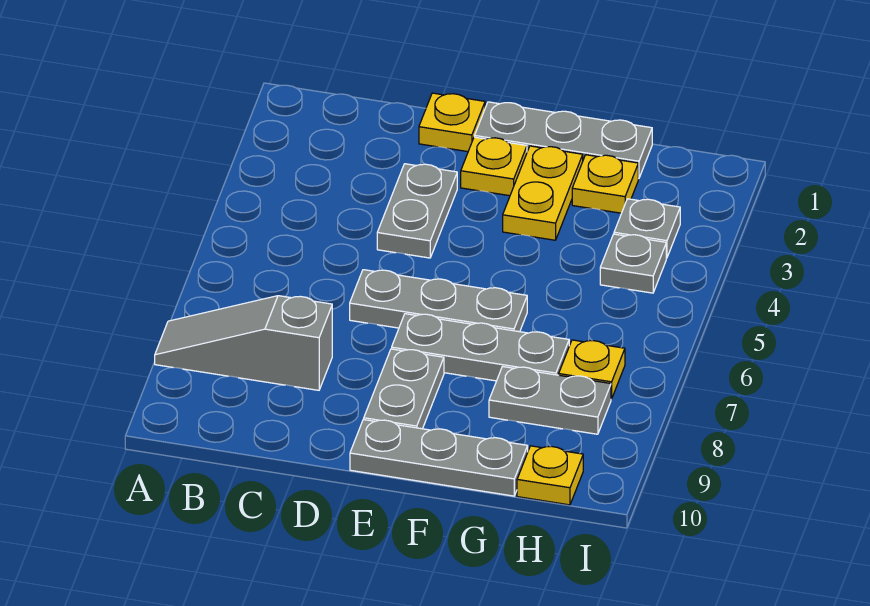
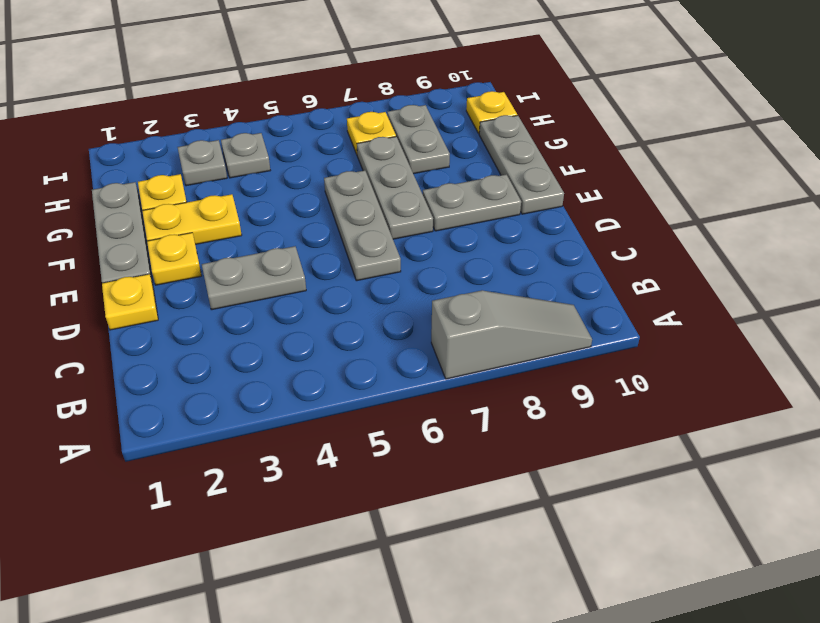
grey 1x3 slope [155,296,332,390] -> grey 1x3 slope turned to [431,290,592,379]

